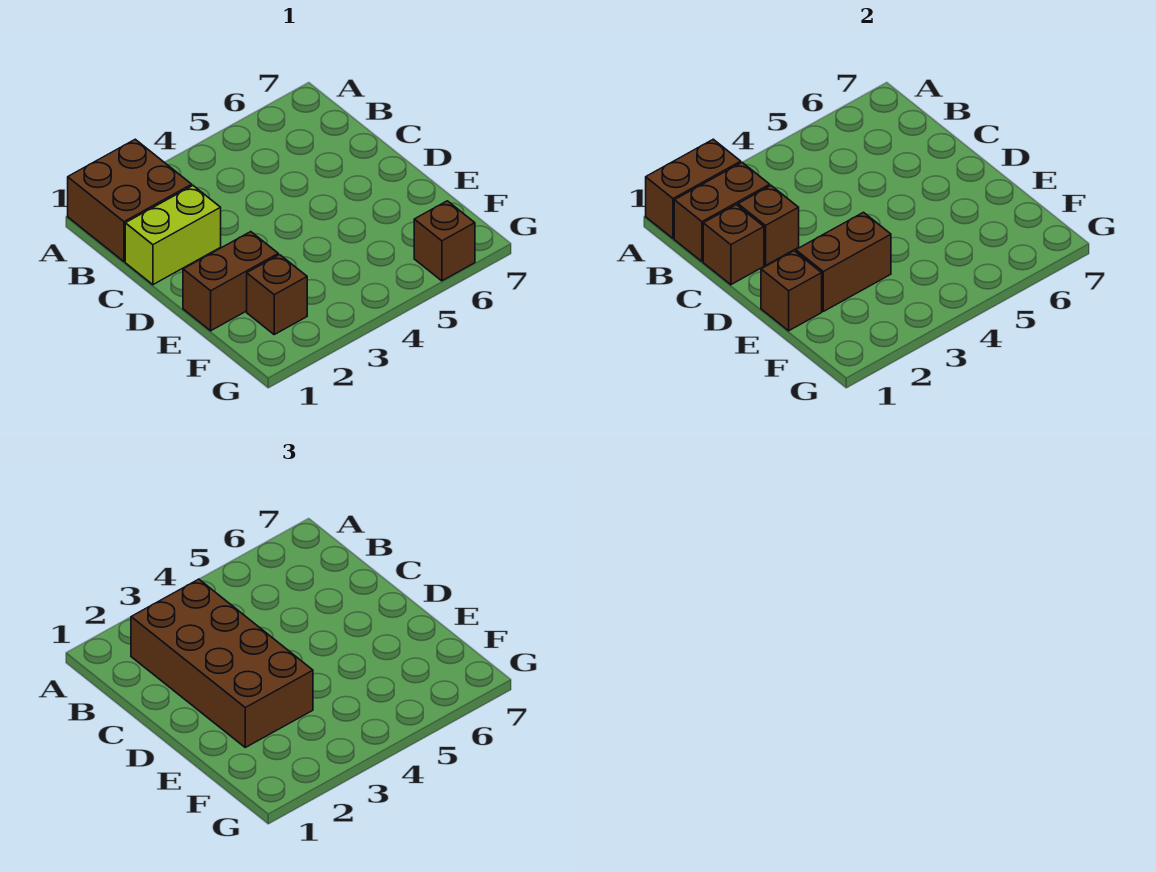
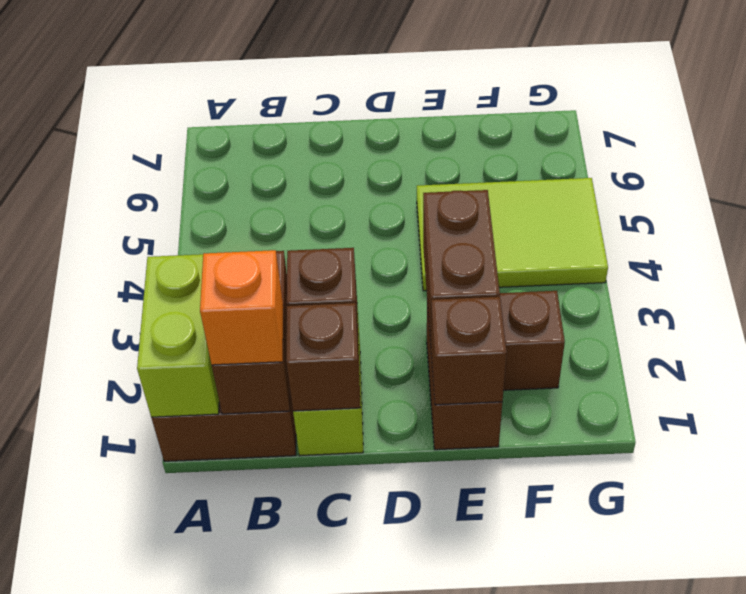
brown 1x2 brick [646,139,741,239] -> lime 1x2 brick [137,254,219,417]
none -> orange 1x1 brick [200,250,283,365]
brown 2x4 brick [131,579,313,747] -> none
none -> lime 2x3 tile [417,178,608,291]
brown 1x1 brick [414,201,475,281] -> none

